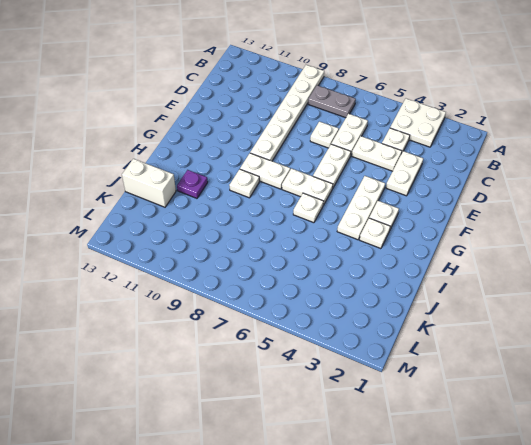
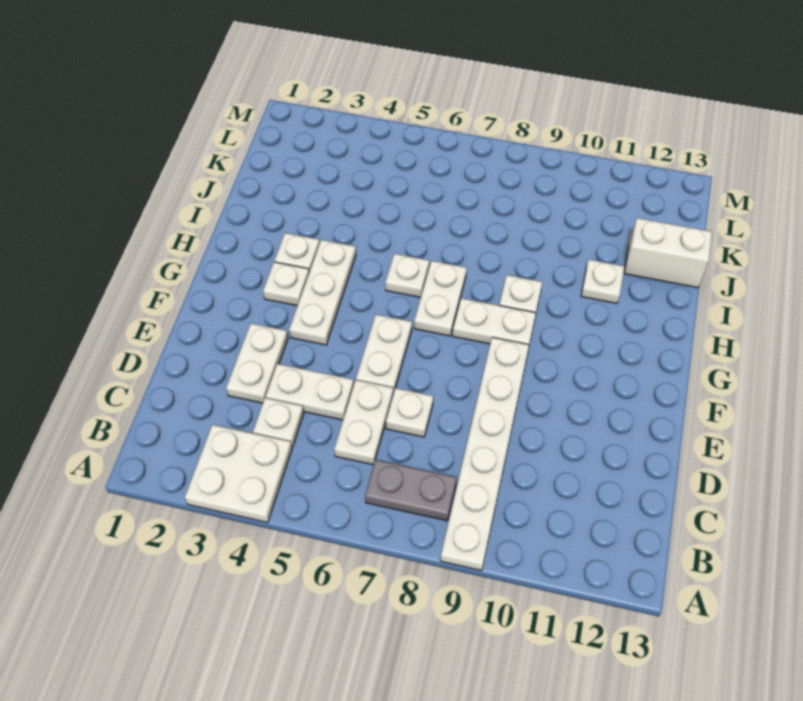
white 1x2 plate [282,169,333,205] -> white 1x2 plate turned to [414,261,467,336]
purple 1x1 plate [177,170,208,198] -> white 1x1 plate [581,260,625,303]

